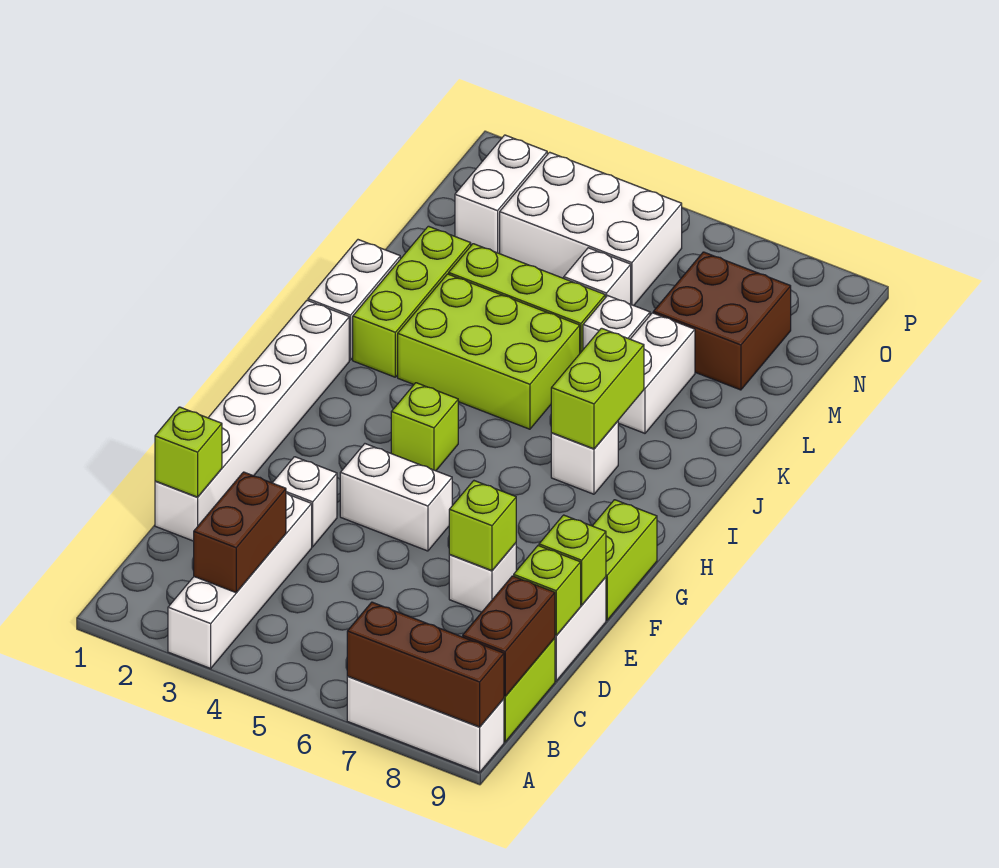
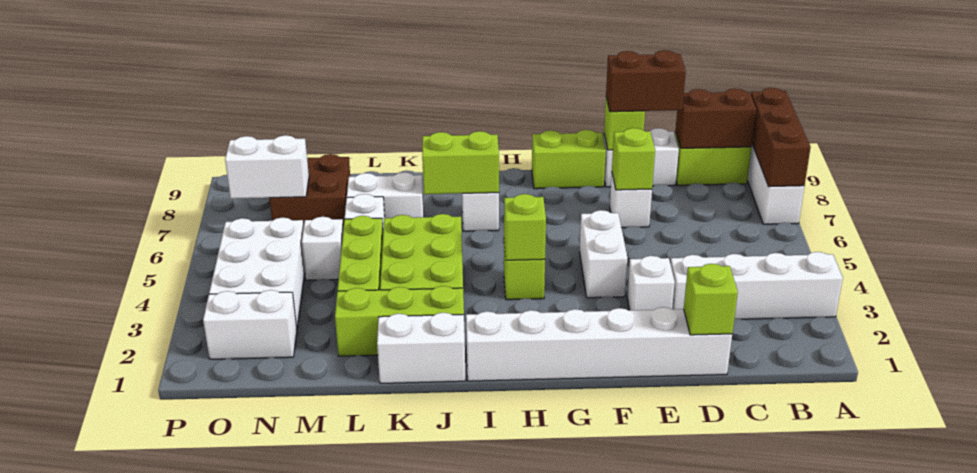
brown 1x2 brick [194,472,286,593] -> brown 1x2 brick moved to [606,50,686,112]
lime 1x1 brick [514,546,581,636] -> lime 1x1 brick moved to [504,194,546,260]
none -> white 1x2 brick [225,135,309,199]

